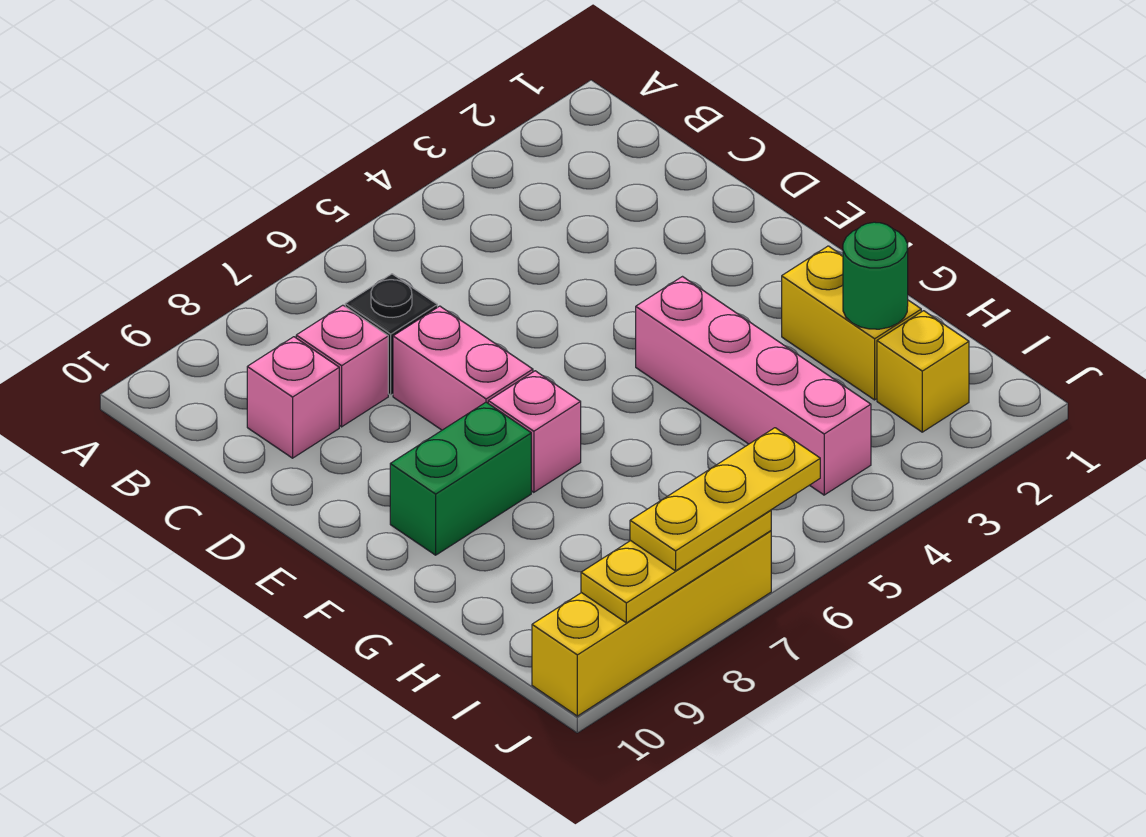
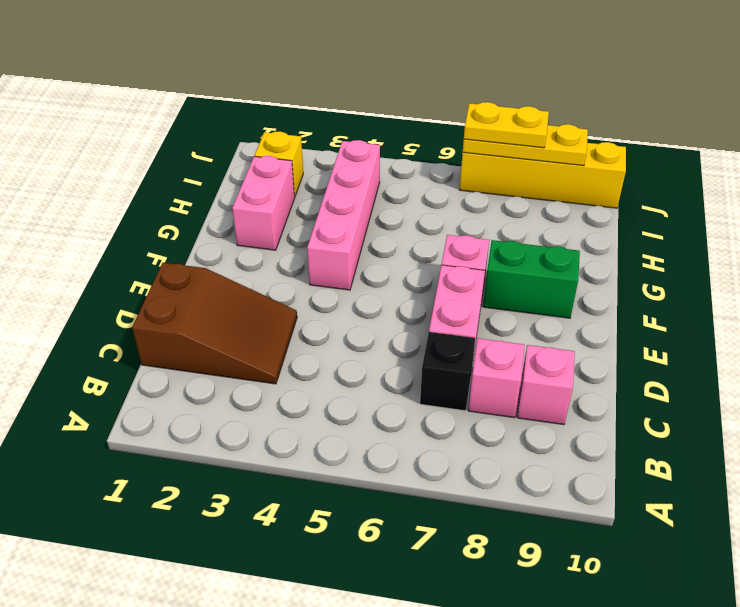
none -> brown 2x3 slope [132,263,297,384]
yellow 1x2 brick [782,246,921,400] -> pink 1x2 brick [232,156,295,250]
green 1x1 round brick [843,222,908,329] -> none
yellow 1x3 plate [630,428,820,571] -> yellow 1x2 plate [464,102,549,148]

